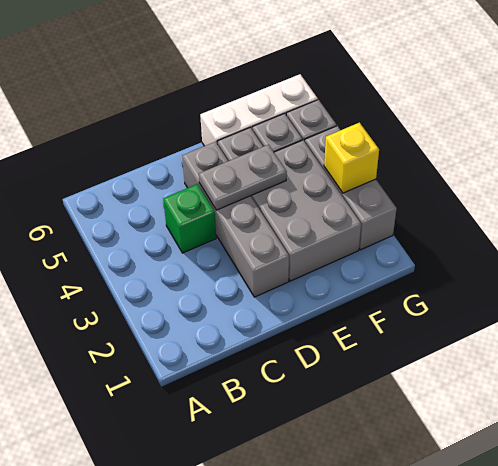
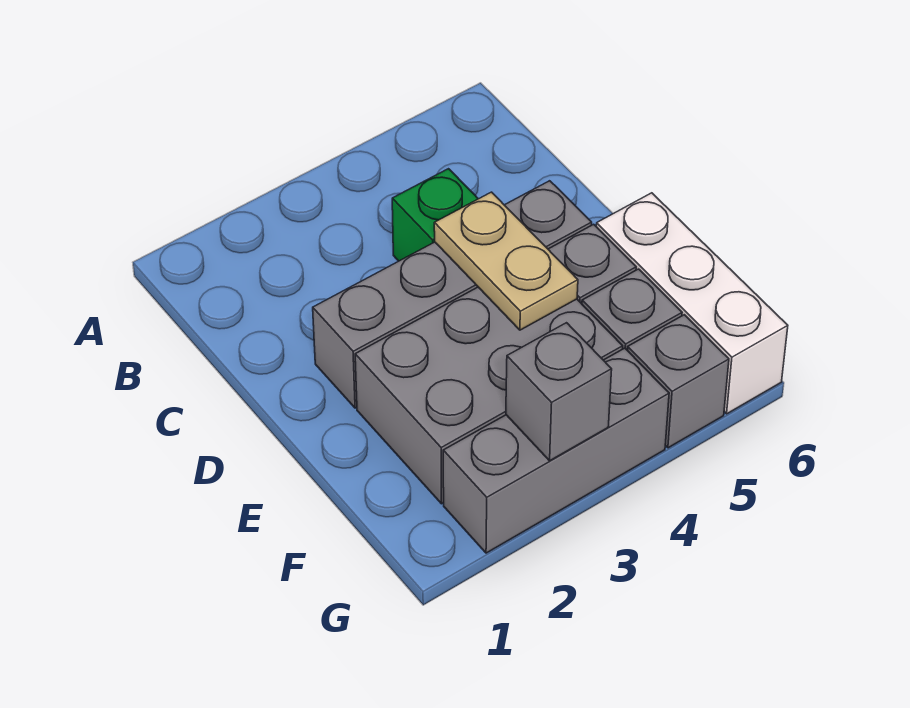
grey 1x2 plate [199,145,287,210] -> tan 1x2 plate [434,192,578,330]
yellow 1x1 brick [324,123,379,193] -> grey 1x1 brick [506,323,612,461]

